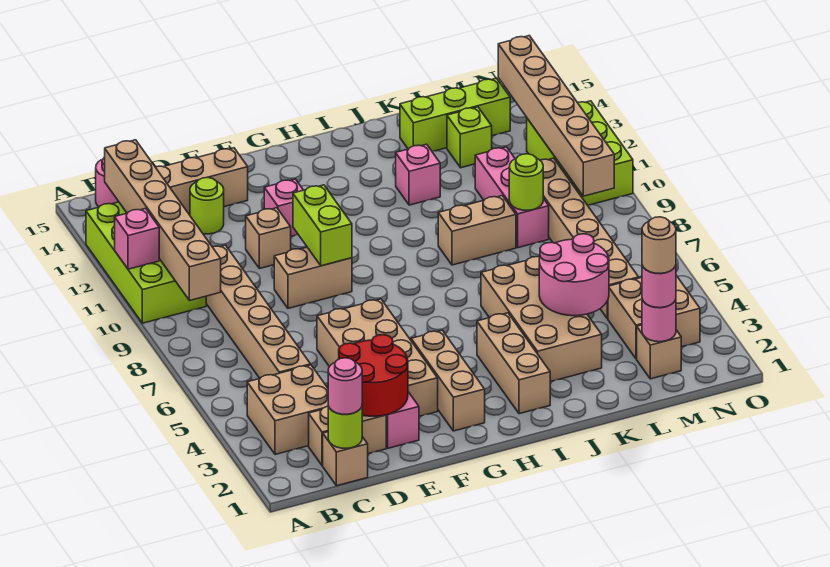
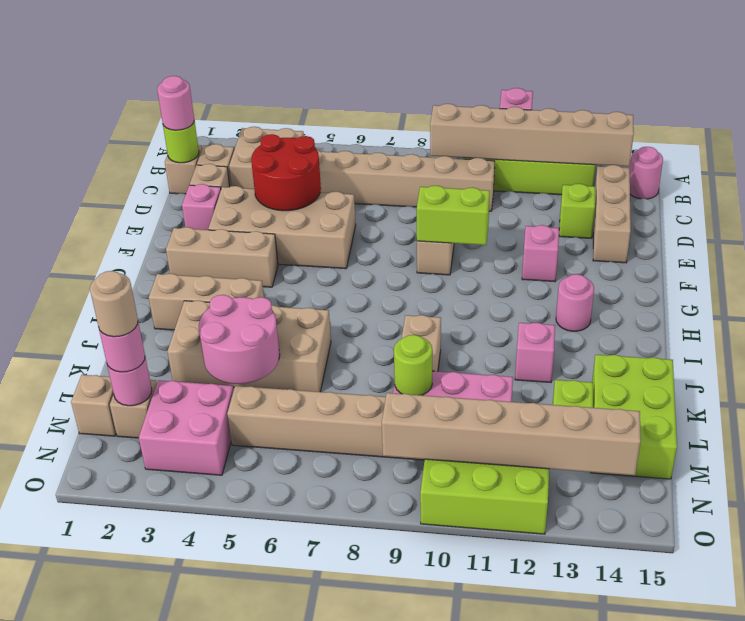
red 2x2 round brick [339,335,408,416] -> red 2x2 round brick moved to [251,134,321,211]
lime 1x1 round brick [190,178,224,234] -> lime 1x1 brick [559,184,595,238]
tan 1x1 brick [246,208,291,269] -> tan 1x1 brick moved to [71,375,116,436]
none -> pink 1x1 round brick [556,274,594,331]
lime 1x3 brick [400,78,510,151] -> lime 2x3 brick [591,355,677,479]
tan 2x2 brick [608,275,700,359] -> pink 2x2 brick [139,380,234,475]

